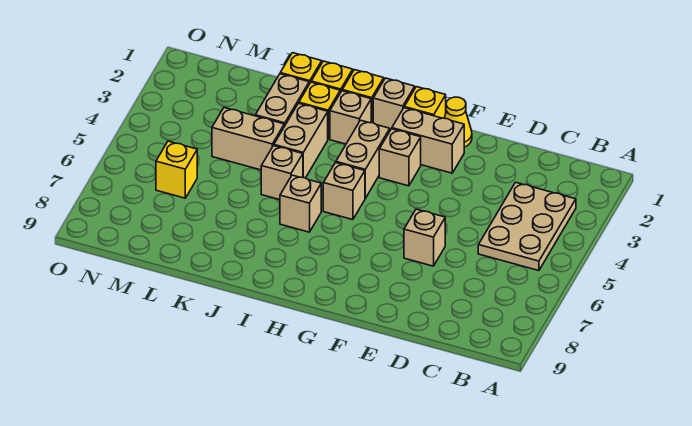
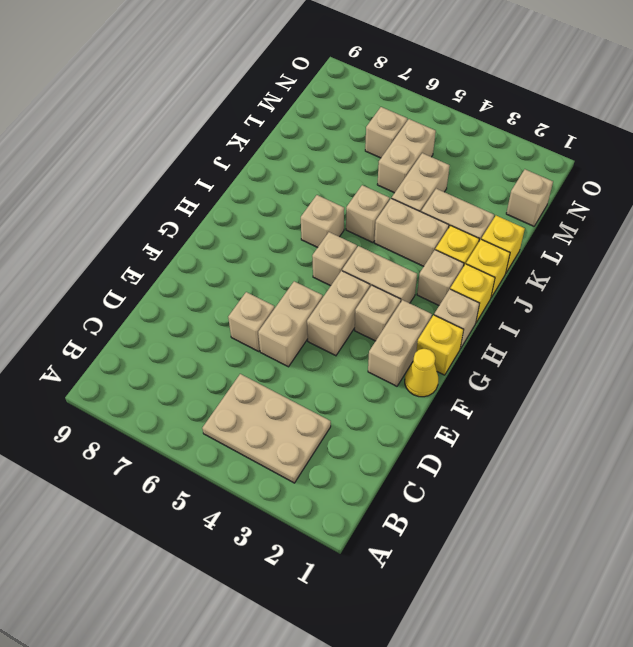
none -> tan 1x2 brick [258,281,323,367]
none -> tan 1x2 brick [307,271,370,356]
none -> tan 1x2 brick [377,119,436,193]
none -> tan 1x1 brick [506,169,553,226]
yellow 1x1 brick [156,141,197,198] -> tan 1x1 brick [365,107,407,158]

